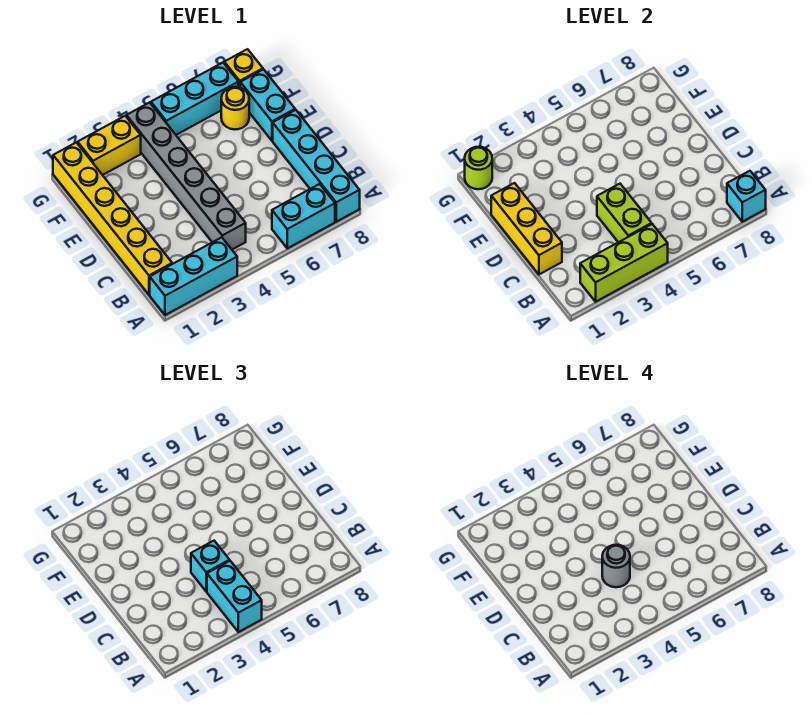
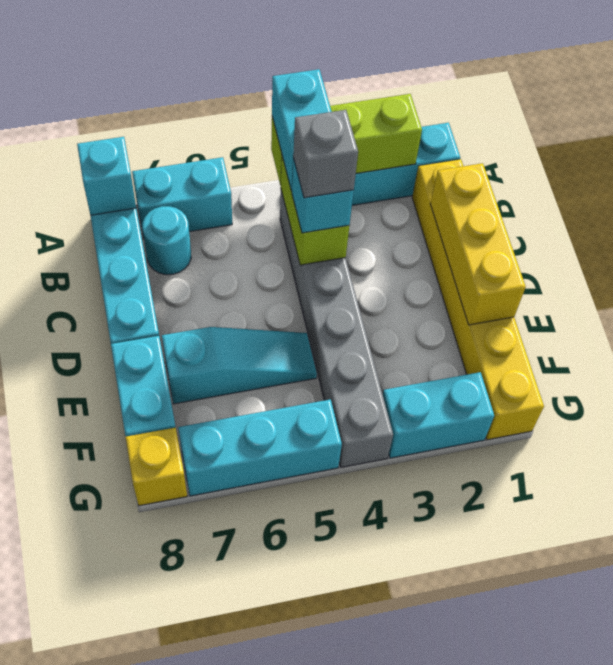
none -> cyan 1x1 round brick [142,206,191,275]
grey 1x1 round brick [602,545,630,587] -> grey 1x1 brick [293,110,358,198]
none -> cyan 1x3 slope [162,327,317,404]
yellow 1x1 round brick [221,87,249,130] -> none
lime 1x1 round brick [465,147,492,189] -> none
yellow 1x2 brick [78,116,141,175] -> cyan 1x2 brick [383,372,494,458]

